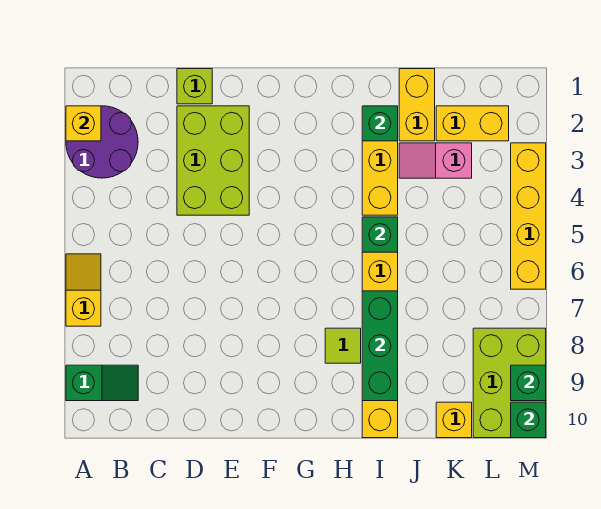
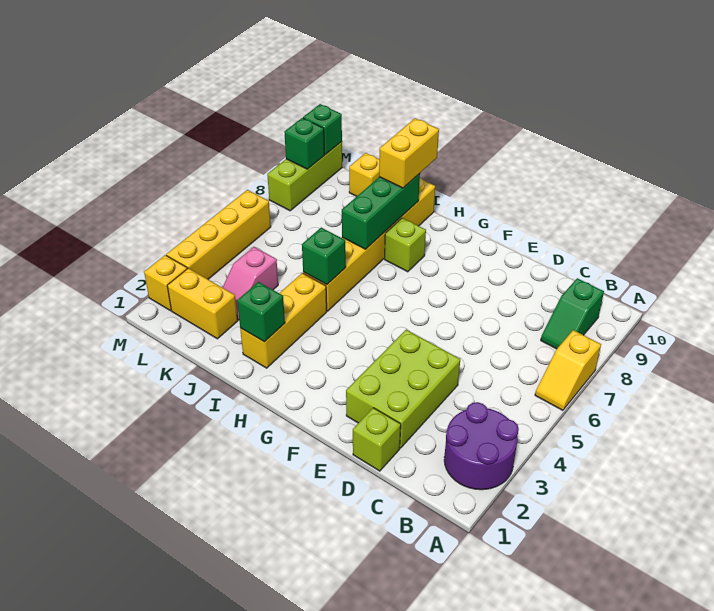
yellow 1x1 brick [66,106,101,141] -> yellow 1x1 brick moved to [144,255,187,311]
green 1x2 slope [66,365,138,401] -> green 1x2 slope turned to [541,278,604,349]
lime 1x1 tile [325,328,361,363] -> lime 1x1 brick [385,218,426,272]
yellow 1x2 brick [399,69,435,141] -> yellow 1x2 brick moved to [379,118,439,188]
pink 1x2 slope [399,143,472,178] -> pink 1x2 slope turned to [222,247,278,320]
lime 2x3 brick [473,328,546,438] -> lime 1x3 brick [267,142,342,211]

